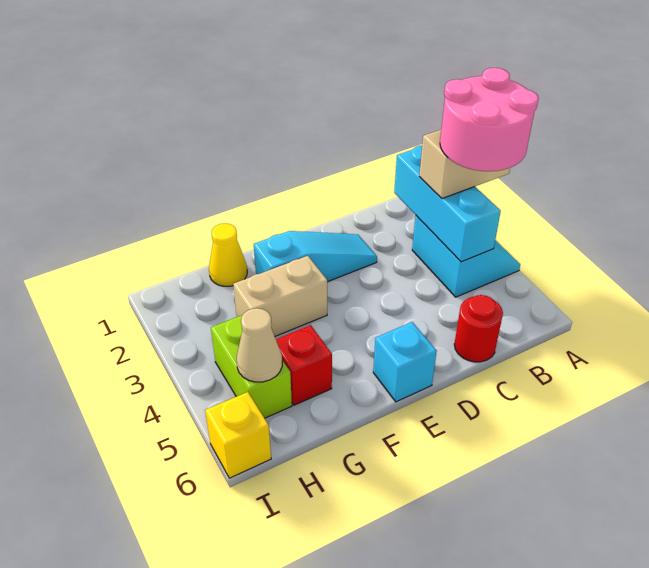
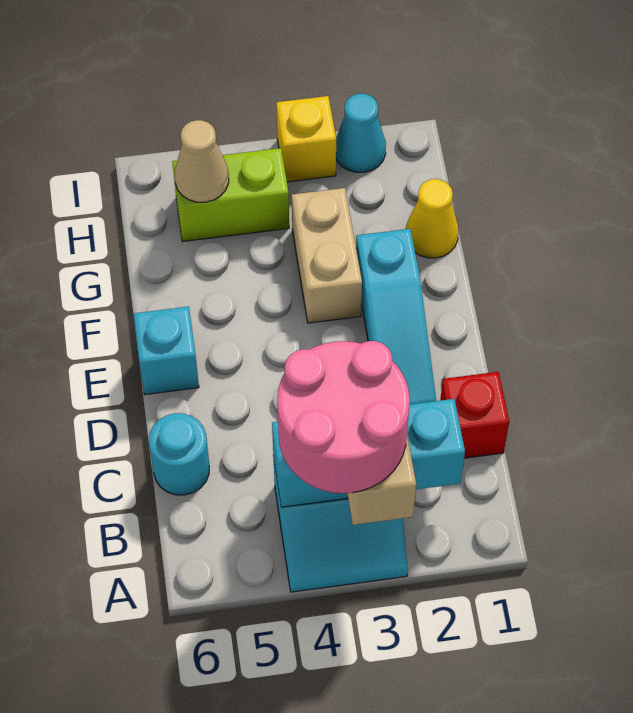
red 1x1 round brick [454,295,503,362] -> cyan 1x1 round brick [149,413,209,495]
red 1x1 brick [276,325,332,405] -> red 1x1 brick moved to [440,372,509,458]
none -> cyan 1x1 cone [336,94,386,172]
yellow 1x1 brick [205,392,271,478] -> yellow 1x1 brick moved to [276,96,336,182]

